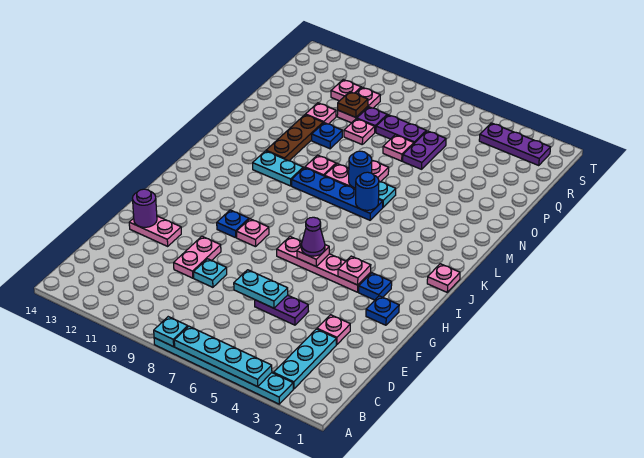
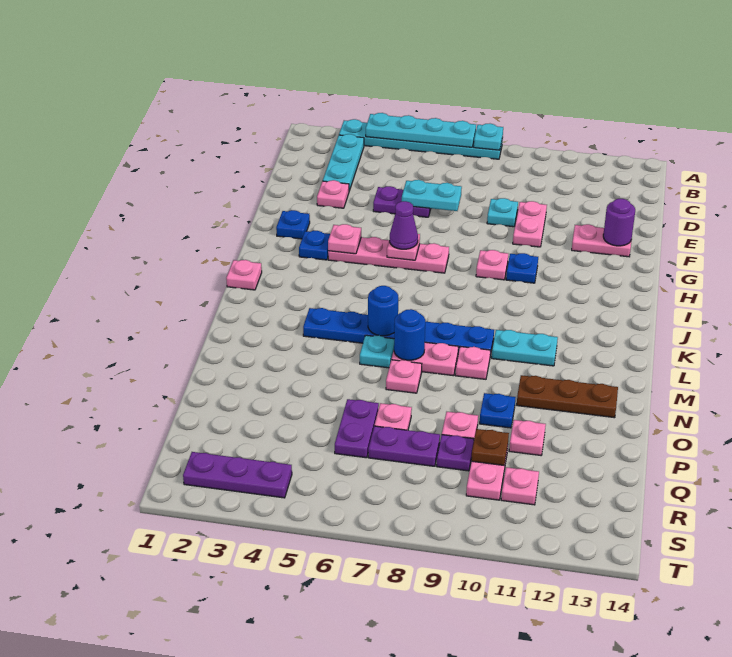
blue 1x4 plate [292,168,383,220] -> blue 1x6 plate [303,308,494,356]
brown 1x3 plate [266,115,323,161] -> brown 1x3 plate turned to [517,375,618,418]

